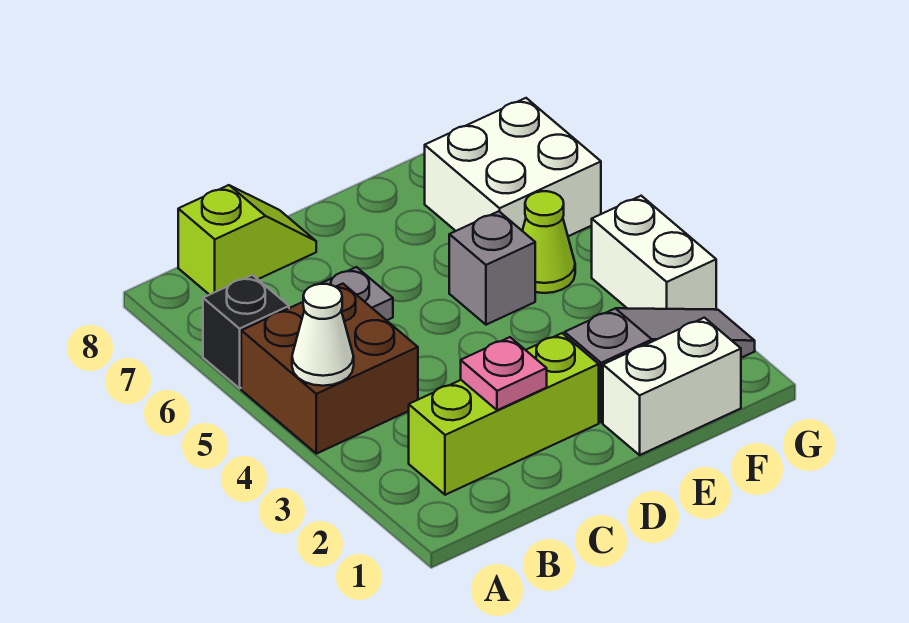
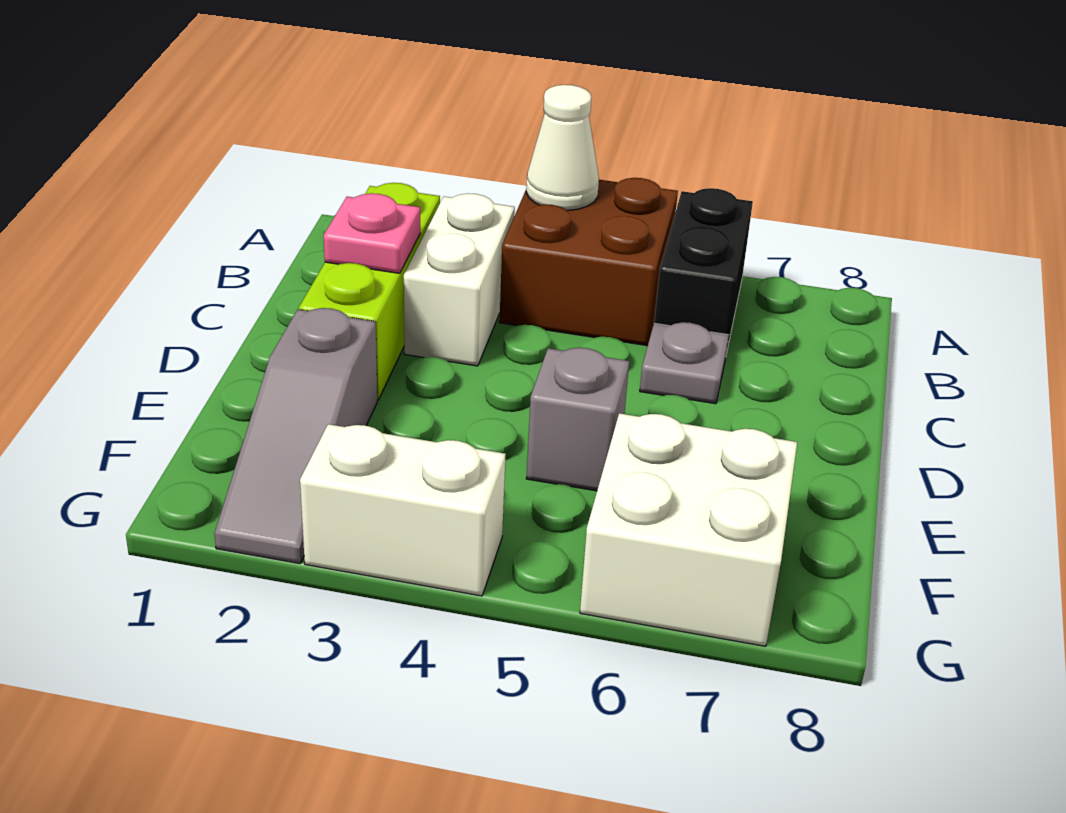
black 1x1 brick [203,275,289,388] -> black 1x2 brick [654,188,753,354]
lime 1x2 slope [178,185,316,295] -> none
white 1x2 brick [603,318,741,455] -> white 1x2 brick moved to [404,194,515,366]
lime 1x1 cone [522,191,575,293] -> none

